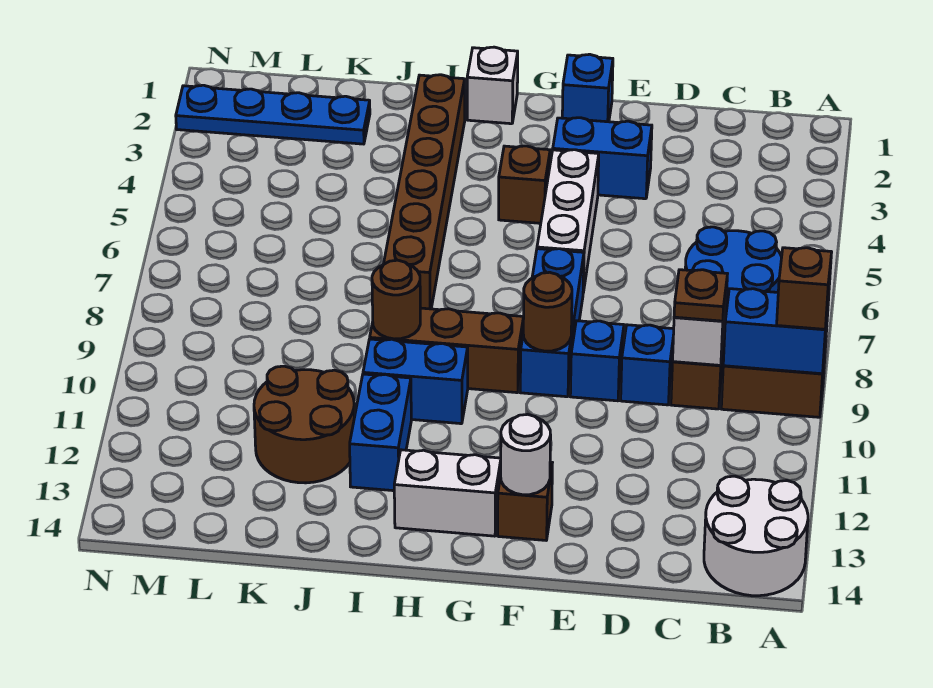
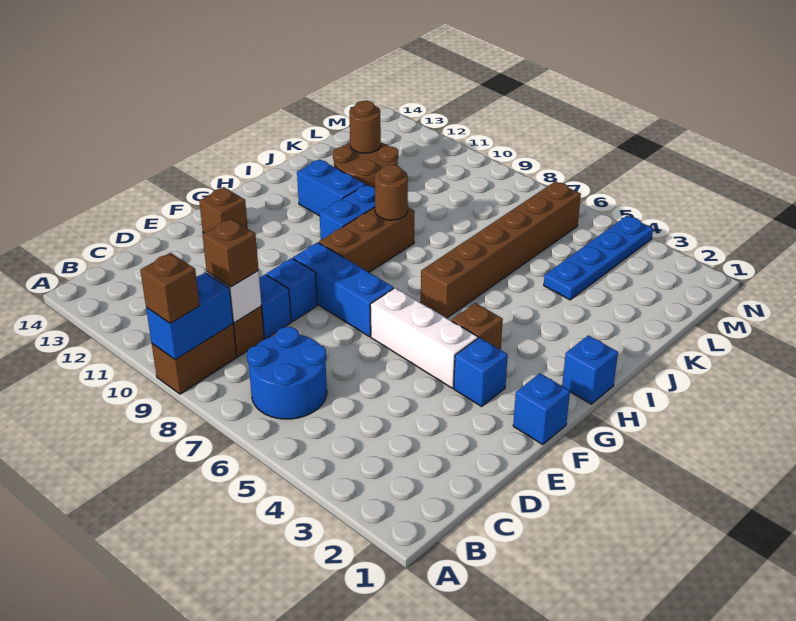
white 2x2 round brick [704,476,808,596] -> none
brown 1x1 plate [674,270,727,321] -> brown 1x1 brick [203,219,258,287]
blue 1x2 brick [553,118,652,199] -> blue 1x1 brick [454,338,508,406]
brown 1x1 round brick [523,272,572,351] -> brown 1x1 round brick moved to [349,101,381,153]
white 1x1 round brick [501,414,551,495] -> none
white 1x2 brick [394,450,501,536] -> none
white 1x1 brick [467,47,518,124] -> blue 1x1 brick [562,335,618,404]
brown 1x6 brick [383,75,465,309] -> brown 1x6 brick turned to [421,181,581,318]
blue 1x4 plate [176,85,370,144] -> blue 1x4 plate moved to [544,216,653,300]

